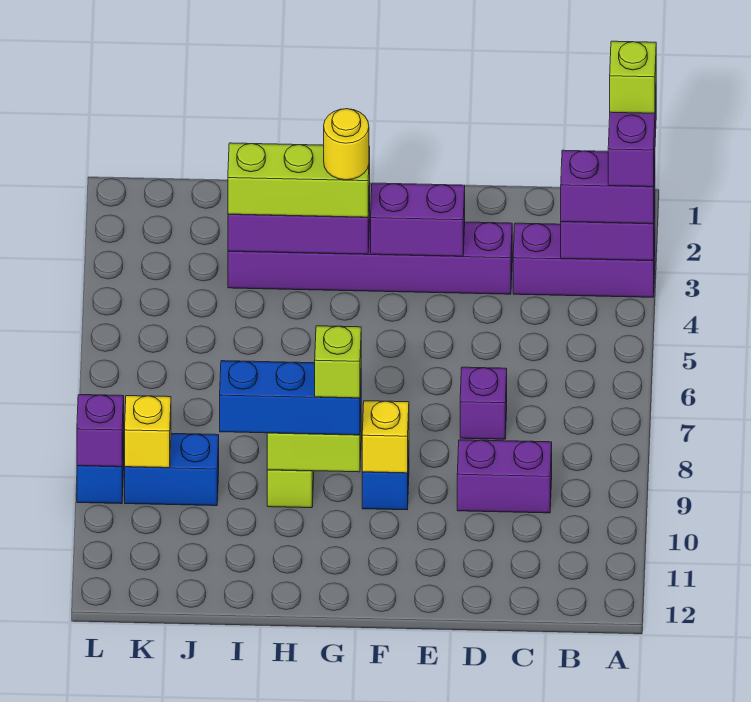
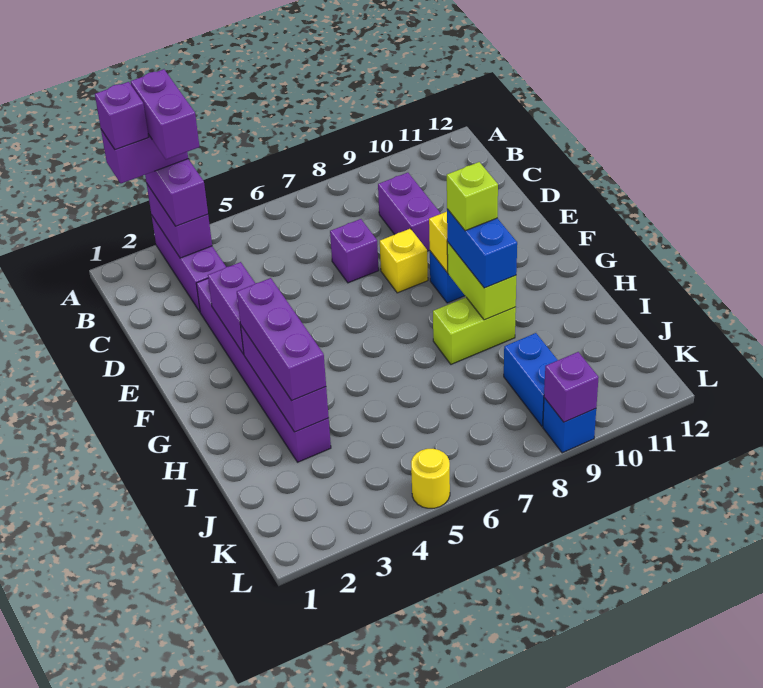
lime 1x1 brick [610,41,656,113] -> purple 1x1 brick [95,82,149,150]
none -> purple 1x2 brick [131,69,199,159]
lime 1x3 brick [228,143,370,217] -> purple 1x3 brick [237,278,326,401]
yellow 1x1 round brick [324,109,369,180] -> yellow 1x1 round brick moved to [411,449,450,508]
blue 1x3 brick [220,361,361,435] -> blue 1x2 brick [447,209,517,288]
yellow 1x1 brick [125,396,171,468] -> yellow 1x1 brick moved to [380,229,428,293]

